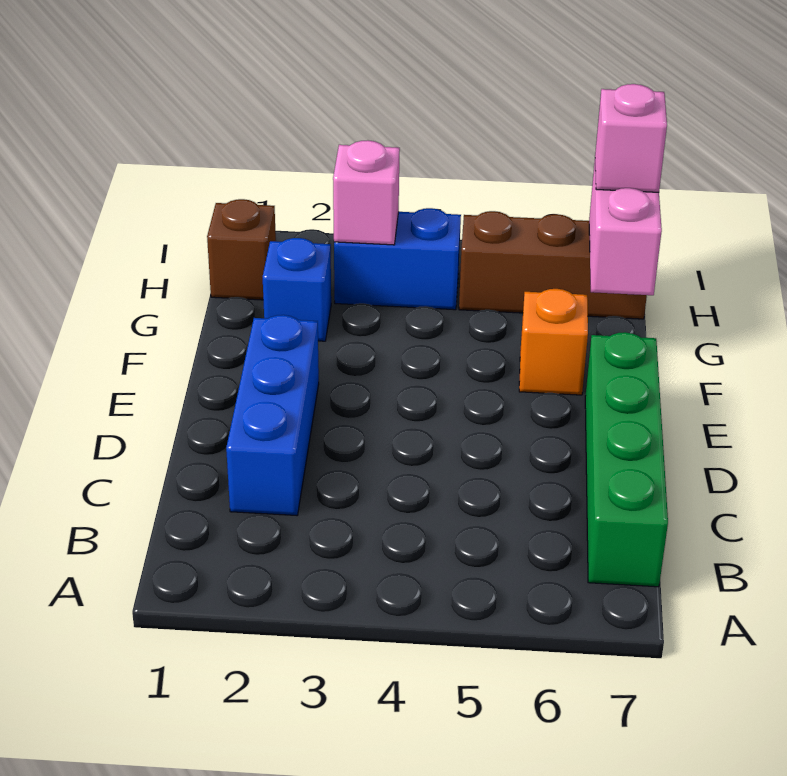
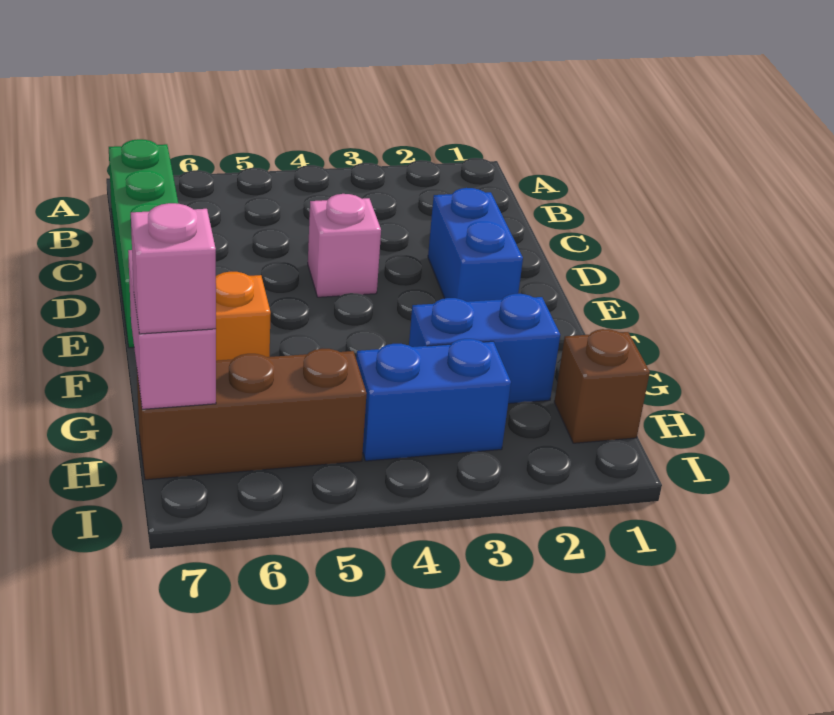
blue 1x3 brick [226,315,319,515] -> blue 1x2 brick [428,188,523,302]
blue 1x1 brick [263,238,331,341] -> blue 1x2 brick [409,294,560,404]
pink 1x1 brick [333,140,400,245] -> pink 1x1 brick moved to [308,194,381,297]

